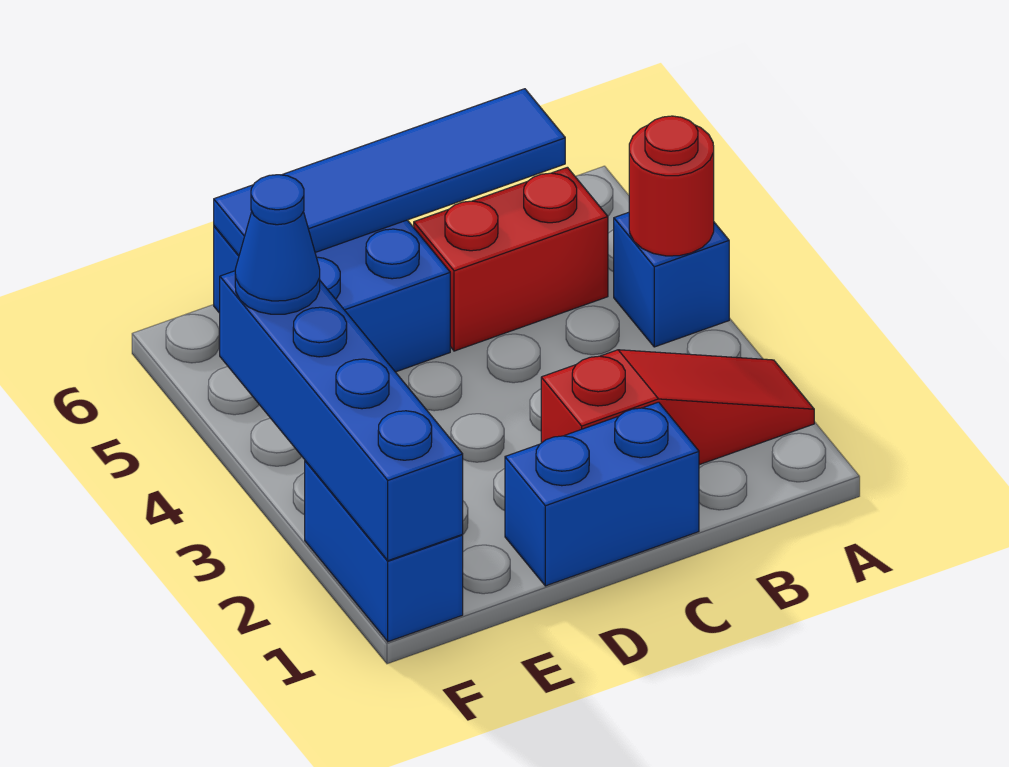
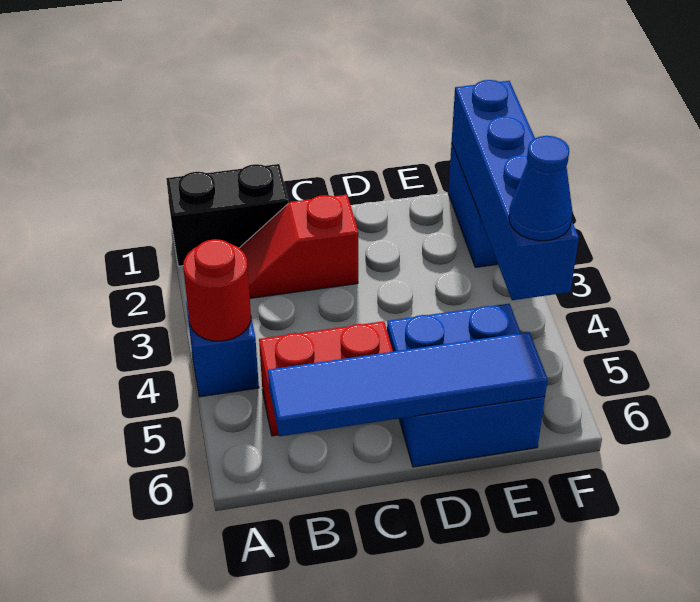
none -> black 1x2 brick [166,164,288,266]
red 1x3 slope [541,350,814,465] -> red 1x2 slope [240,195,358,298]
blue 1x2 brick [505,402,699,586] -> none

